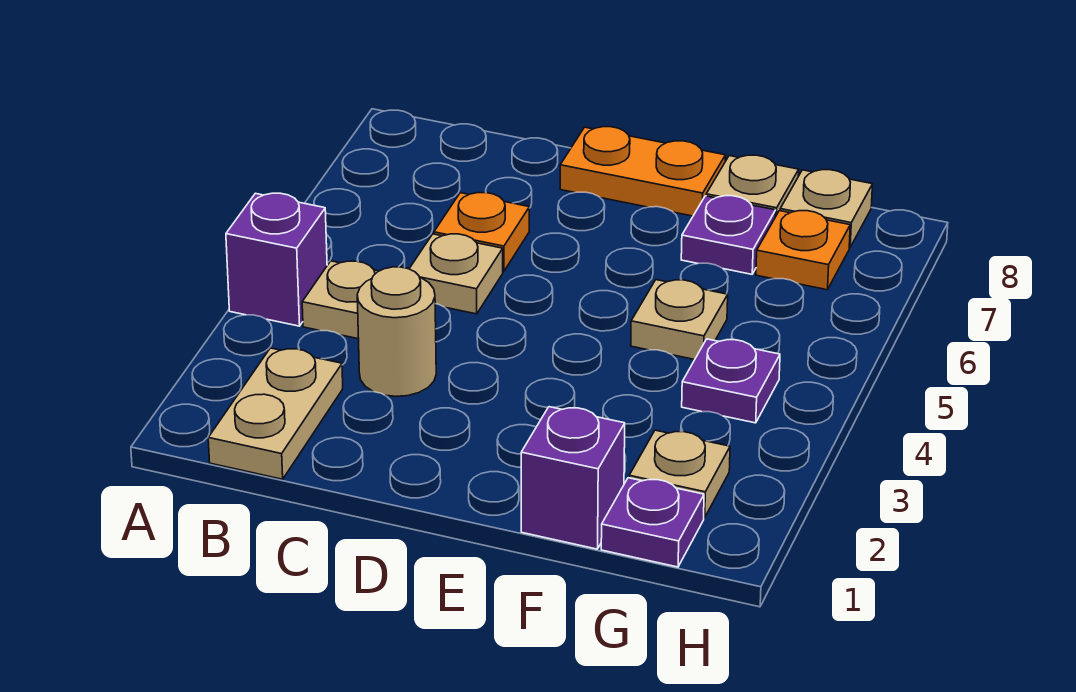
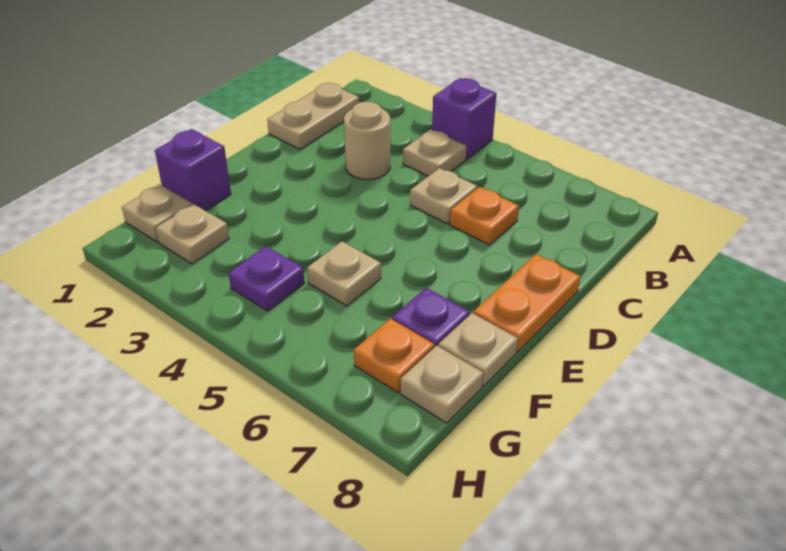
tan 1x2 plate [208,348,343,479] -> tan 1x2 plate turned to [267,83,359,149]
purple 1x1 plate [601,478,704,567] -> tan 1x1 plate [122,184,192,242]

